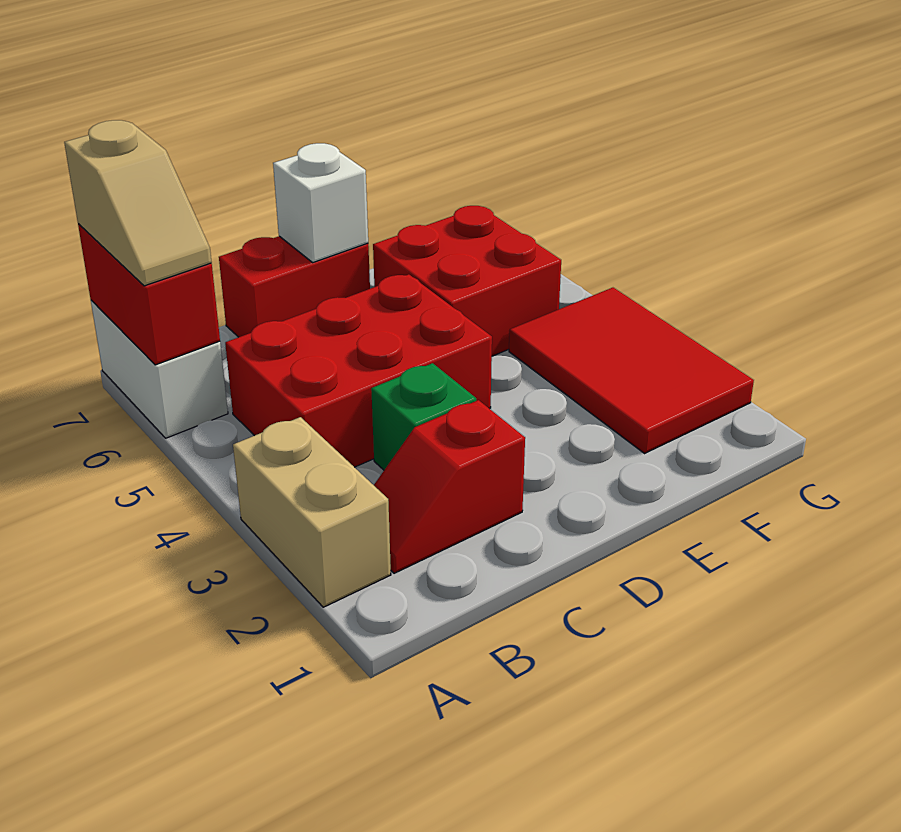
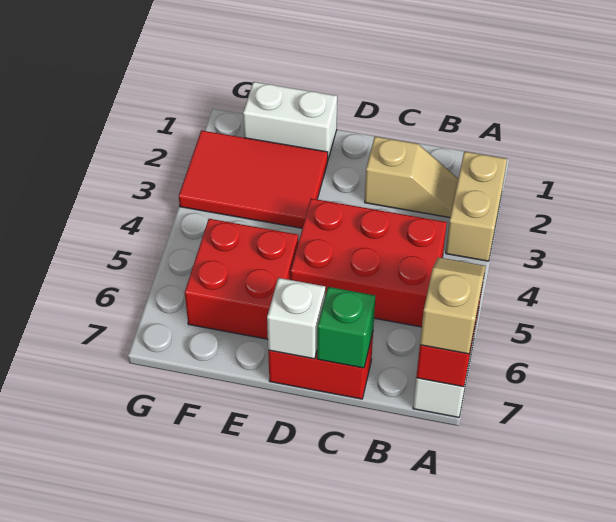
red 1x2 slope [374,400,525,573] -> tan 1x2 slope [365,137,458,218]
green 1x1 brick [371,363,476,470] -> green 1x1 brick moved to [317,287,375,368]
none -> white 1x2 brick [243,82,337,159]
red 2x3 tile [509,288,754,453] -> red 2x3 tile turned to [179,130,328,228]

